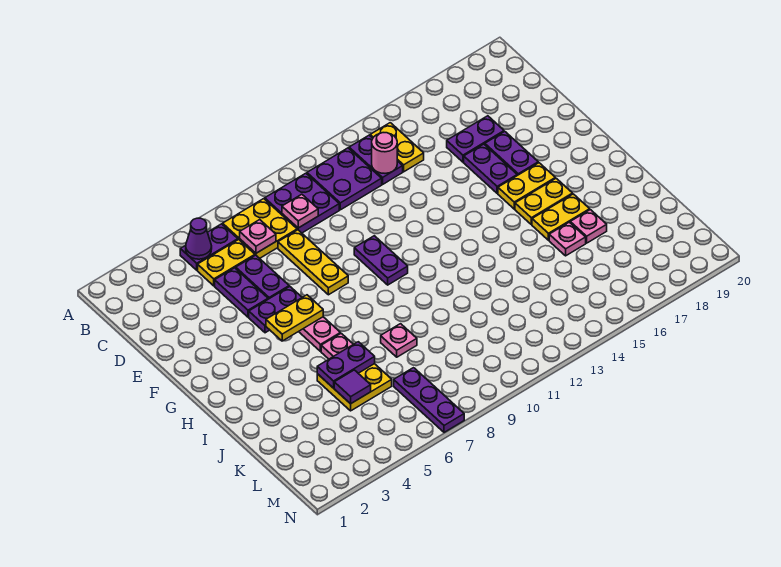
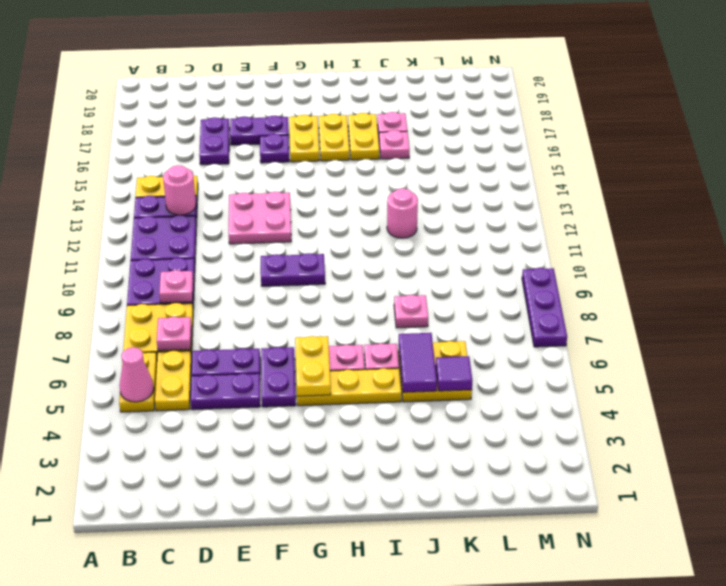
purple 1x2 plate [180,224,238,270] -> yellow 1x2 plate [119,352,157,412]
purple 1x1 cone [186,218,212,259] -> pink 1x1 cone [119,347,154,402]
yellow 1x3 plate [278,230,348,295] -> yellow 1x3 plate moved to [297,368,401,406]
none -> pink 2x2 plate [229,192,291,244]
purple 1x2 plate [464,144,517,193] -> purple 1x1 plate [260,134,289,163]
purple 1x2 plate [317,342,375,388] -> purple 1x2 tile [399,333,437,392]
none -> pink 1x1 round brick [387,188,418,238]
purple 1x3 plate [394,368,464,432] -> purple 1x3 plate turned to [522,268,567,347]

